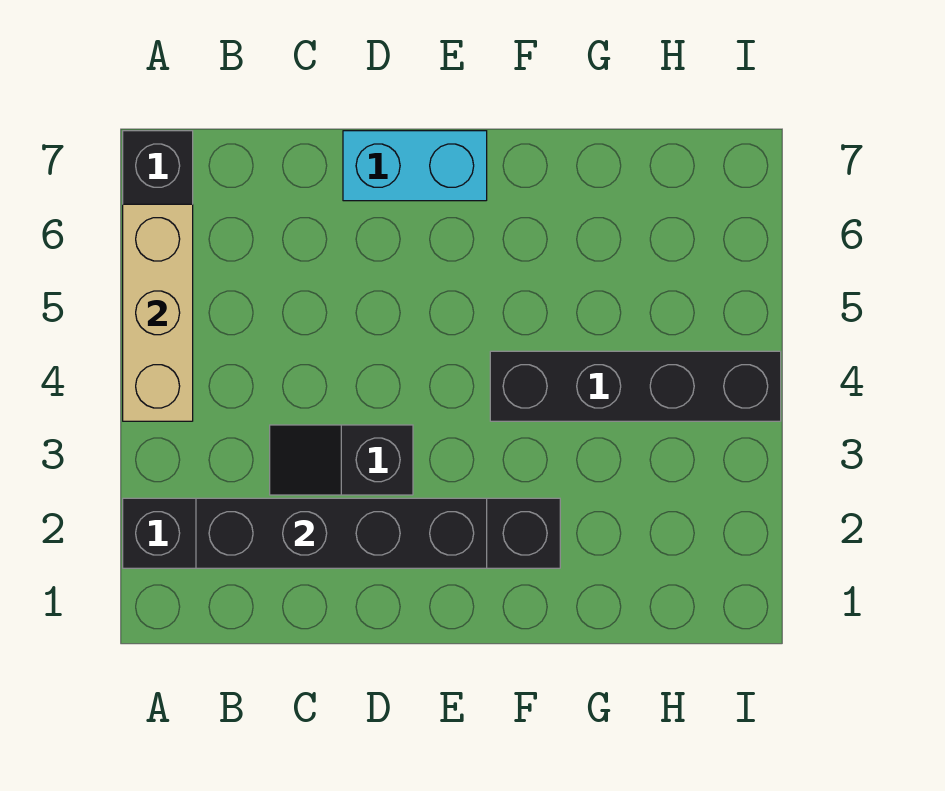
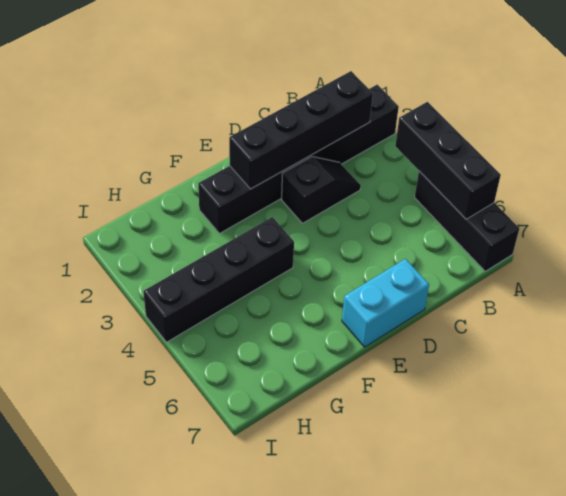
tan 1x3 brick [123,204,193,421] -> black 1x3 brick [395,102,501,219]

